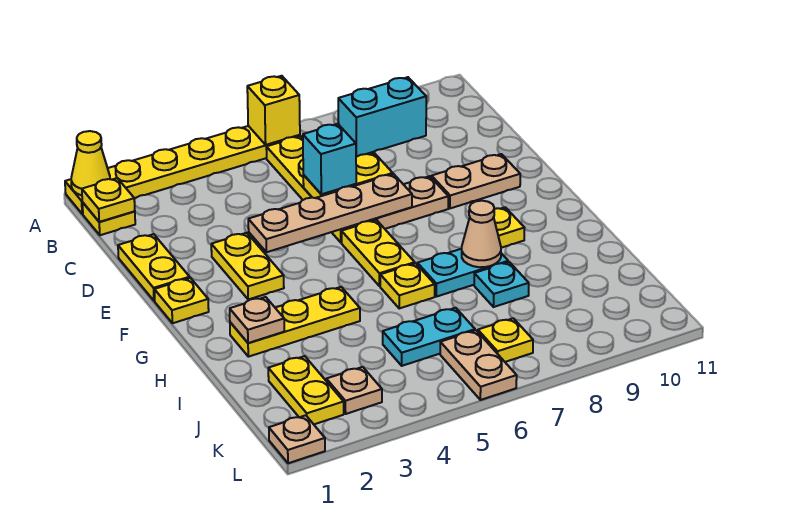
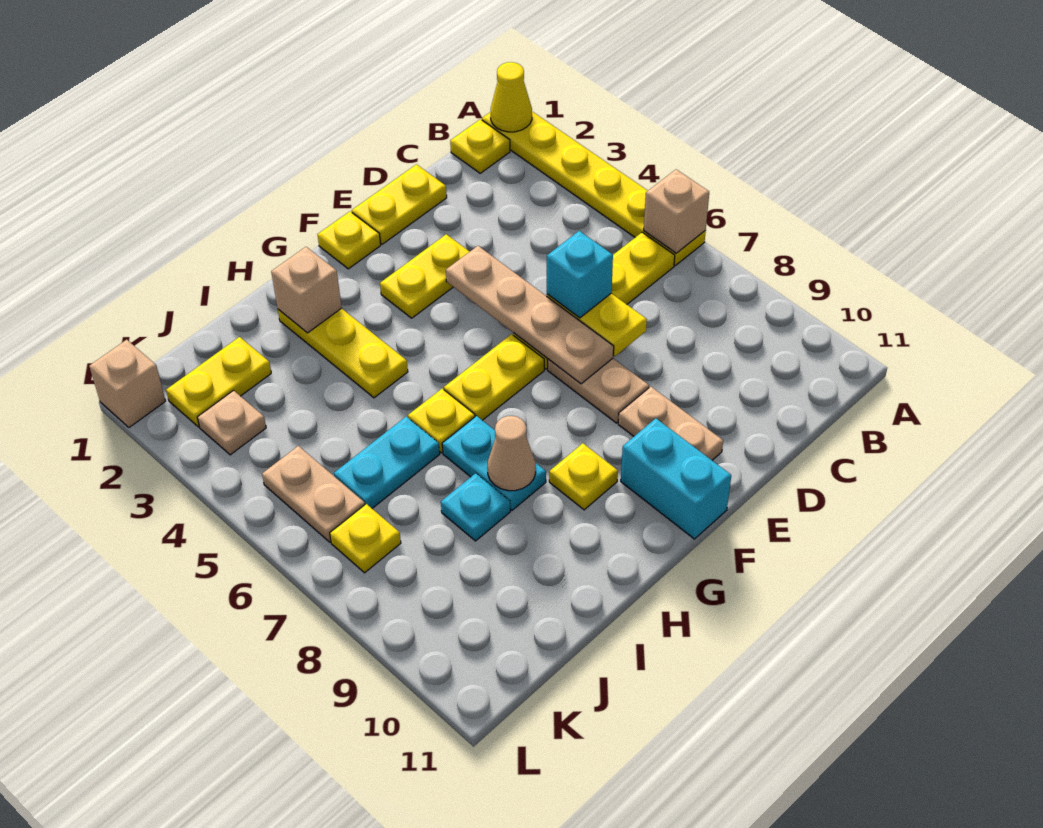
yellow 1x1 brick [247,76,300,145] -> tan 1x1 brick [644,170,709,253]
yellow 1x1 plate [82,178,135,222] -> none
cyan 1x2 brick [338,77,426,157] -> cyan 1x2 brick moved to [621,418,731,539]
tan 1x1 plate [230,297,284,343] -> tan 1x1 brick [271,247,342,333]
cyan 1x2 plate [383,308,475,366] -> cyan 1x2 plate turned to [334,417,440,508]
tan 1x2 plate [440,330,517,400] -> tan 1x2 plate turned to [262,446,365,542]
tan 1x1 plate [269,415,325,463] -> tan 1x1 brick [89,340,165,427]

